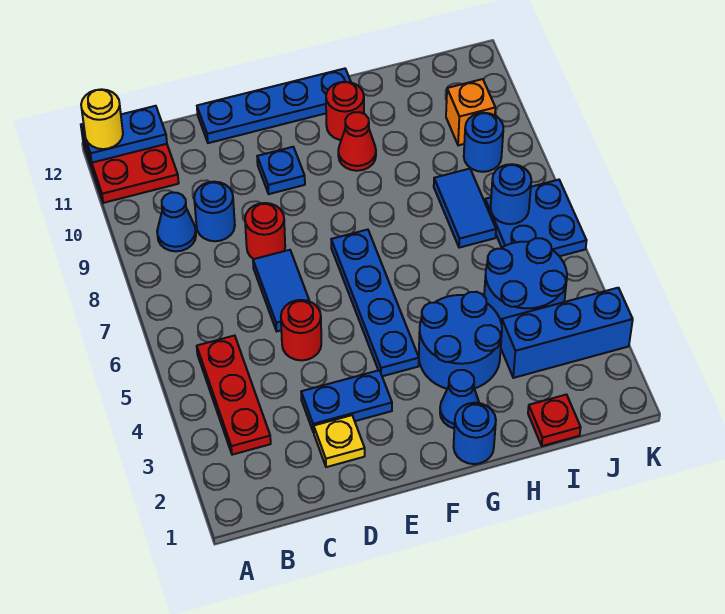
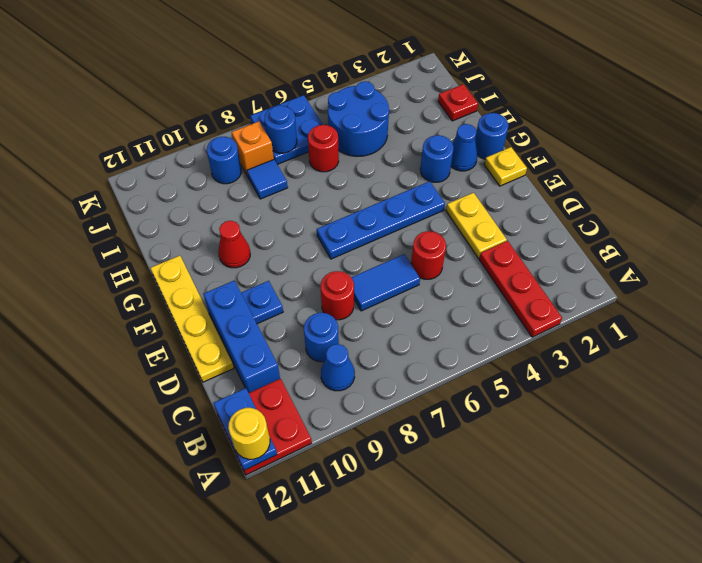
red 1x3 plate [197,336,271,455] -> red 1x3 plate turned to [479,241,562,337]
yellow 1x1 plate [314,415,365,467] -> yellow 1x1 plate moved to [484,147,527,186]
blue 1x2 plate [301,370,392,432] -> yellow 1x2 plate [446,193,507,258]
blue 1x4 plate [197,69,351,143] -> yellow 1x4 plate [151,256,234,382]
blue 2x2 round brick [419,292,502,389] -> blue 1x1 round brick [420,135,453,182]
red 1x1 round brick [326,82,364,140] -> red 1x1 round brick moved to [308,125,339,172]
blue 1x3 brick [501,288,633,378] -> blue 1x3 brick moved to [204,281,280,393]
blue 1x2 tile [434,169,496,248] -> blue 1x1 tile [247,160,288,199]
orange 1x1 brick [446,79,495,145] -> orange 1x1 brick moved to [232,121,274,176]

